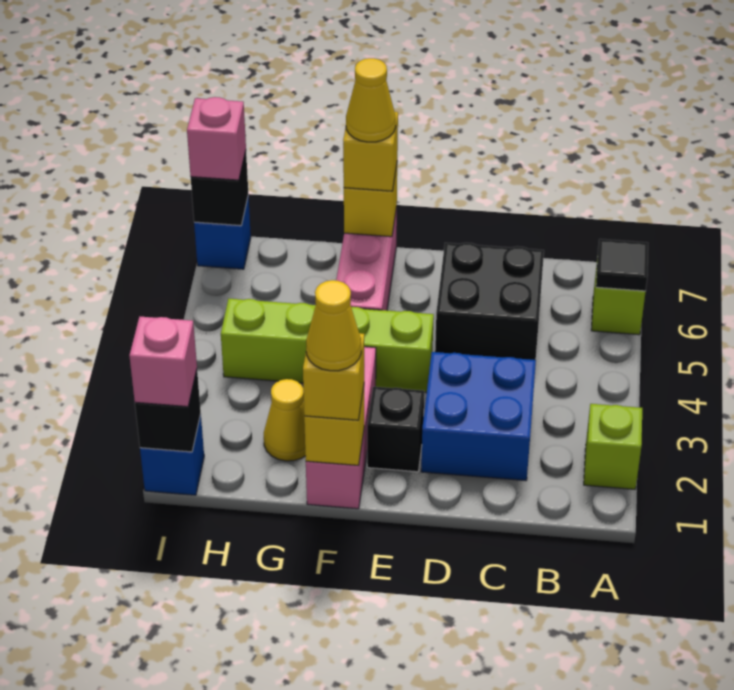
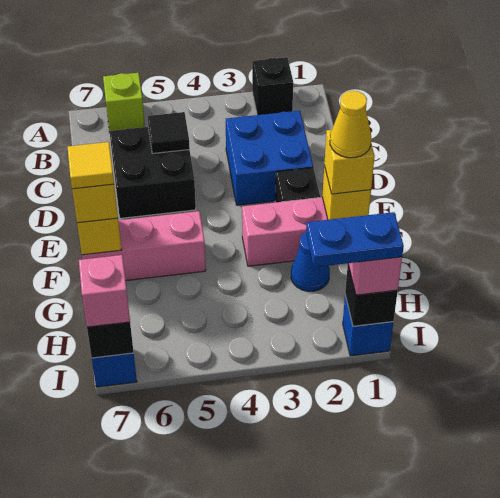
lime 1x1 brick [584,404,642,489] -> black 1x1 brick [252,57,293,115]
black 1x1 tile [596,239,648,291] -> black 1x1 tile moved to [148,112,190,154]
lime 1x4 brick [221,299,434,393] -> none
yellow 1x1 cone [346,58,396,142] -> yellow 1x1 tile [68,142,114,189]
yellow 1x1 cone [264,379,305,461] -> blue 1x1 cone [291,232,330,291]
none -> blue 1x2 plate [306,212,404,267]

